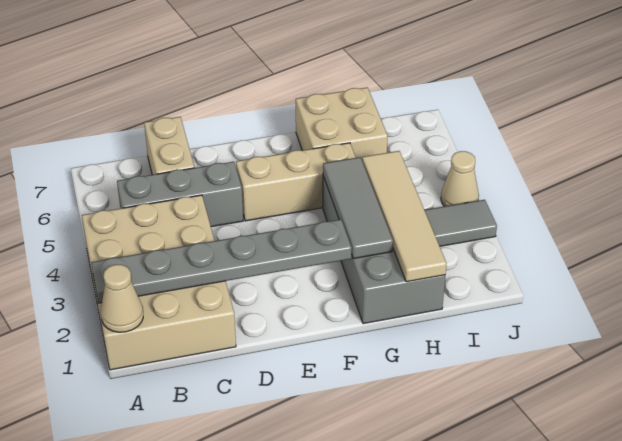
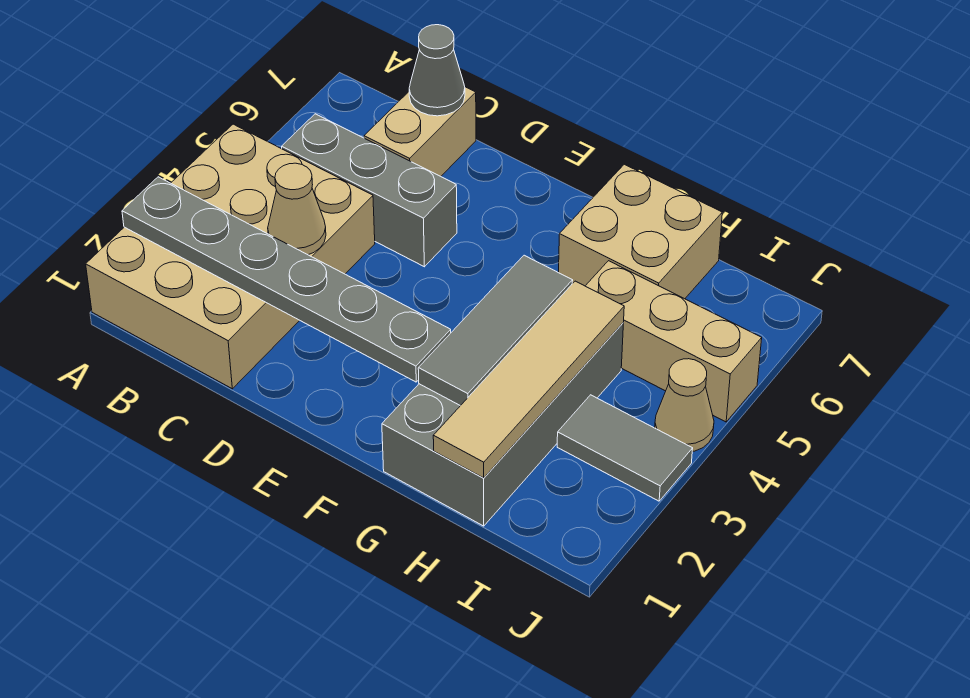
tan 1x1 cone [101,264,143,332] -> tan 1x1 cone moved to [268,163,326,255]
none -> grey 1x1 cone [409,25,465,116]
tan 1x3 brick [236,143,356,221] -> tan 1x3 brick moved to [586,261,762,422]

